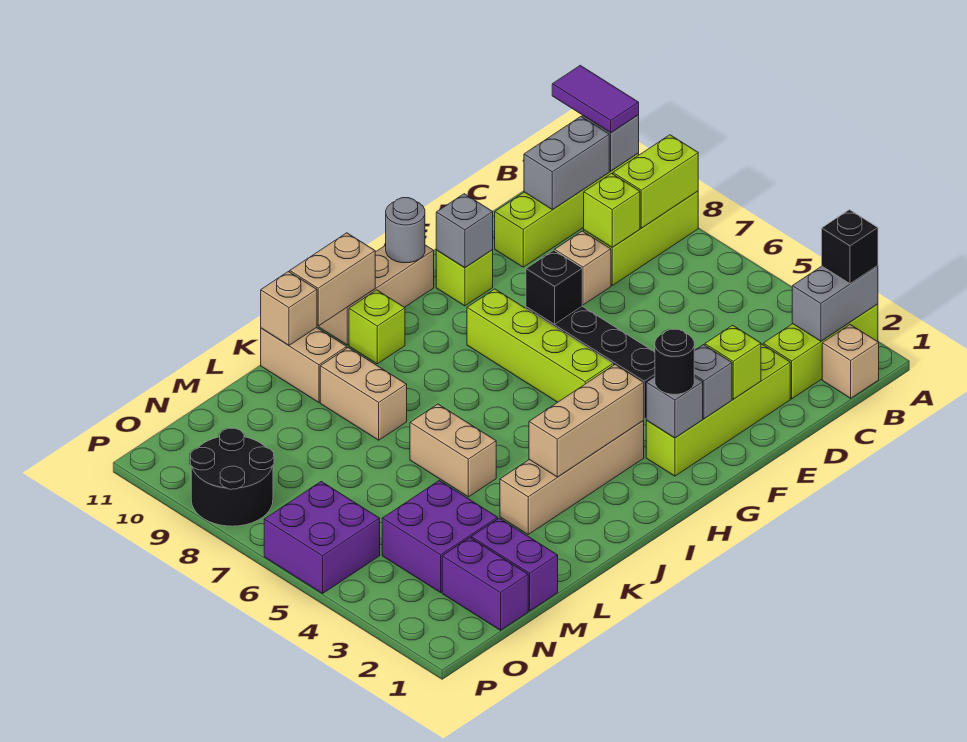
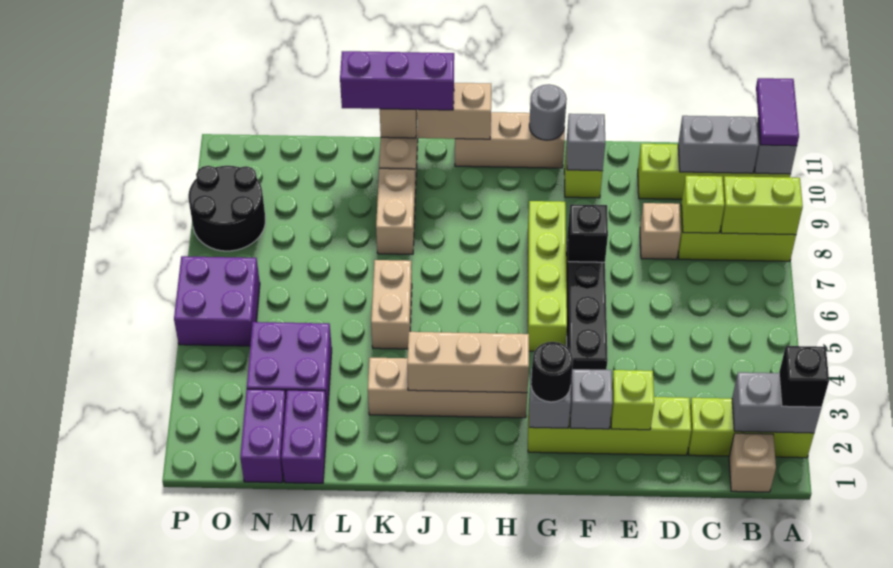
lime 1x1 brick [349,290,405,364] -> none
none -> purple 1x3 brick [340,51,454,110]

